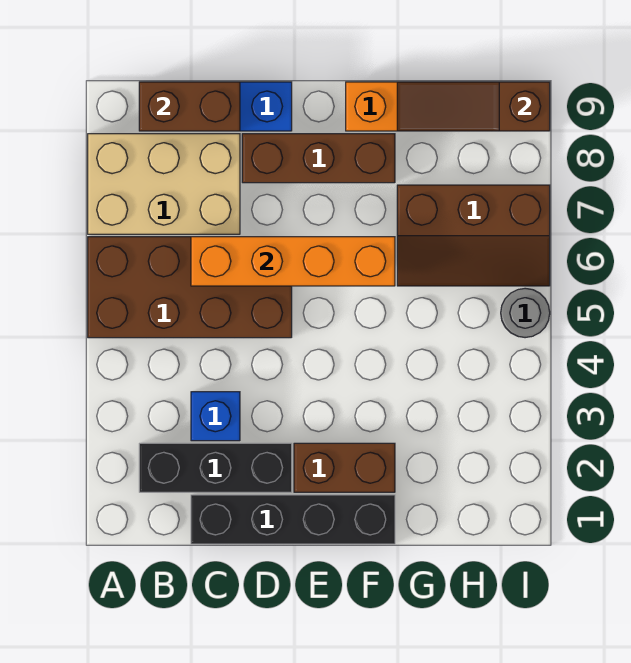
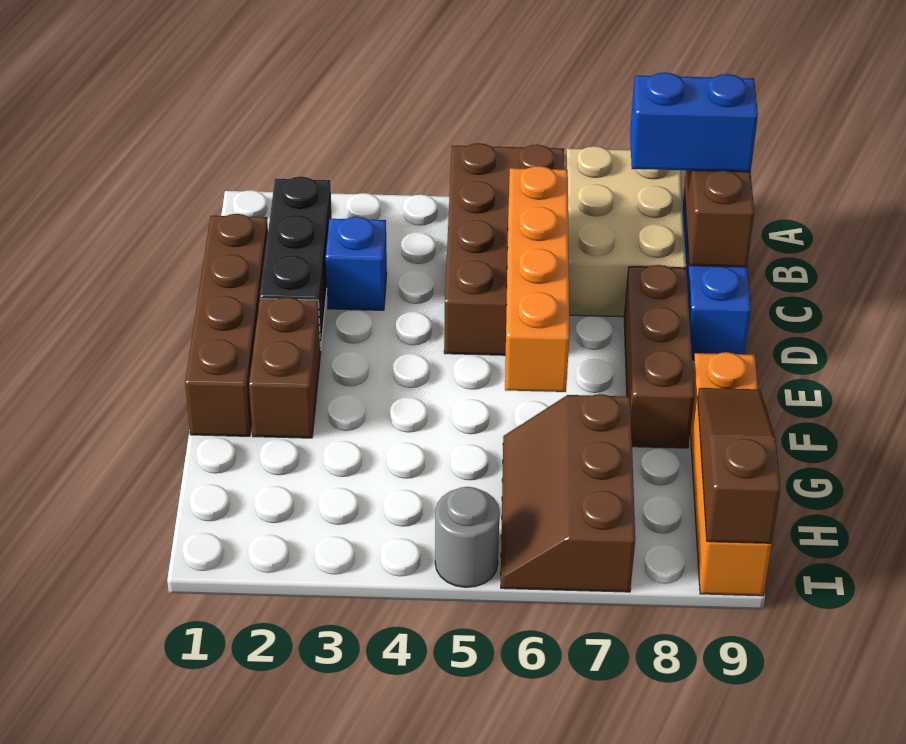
none -> blue 1x2 brick [630,73,758,172]
black 1x4 brick [191,495,395,544] -> brown 1x4 brick [185,214,268,436]

